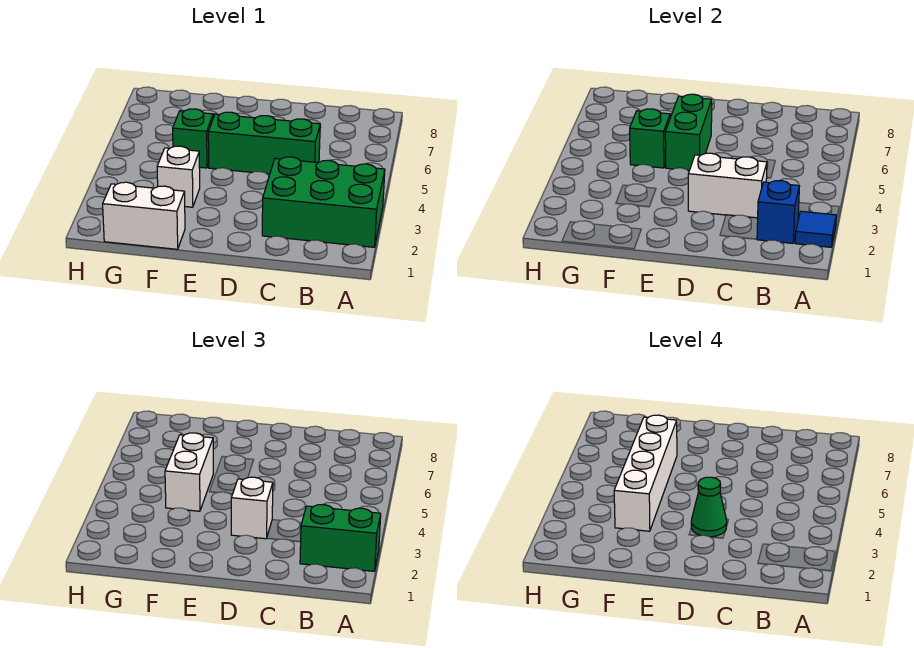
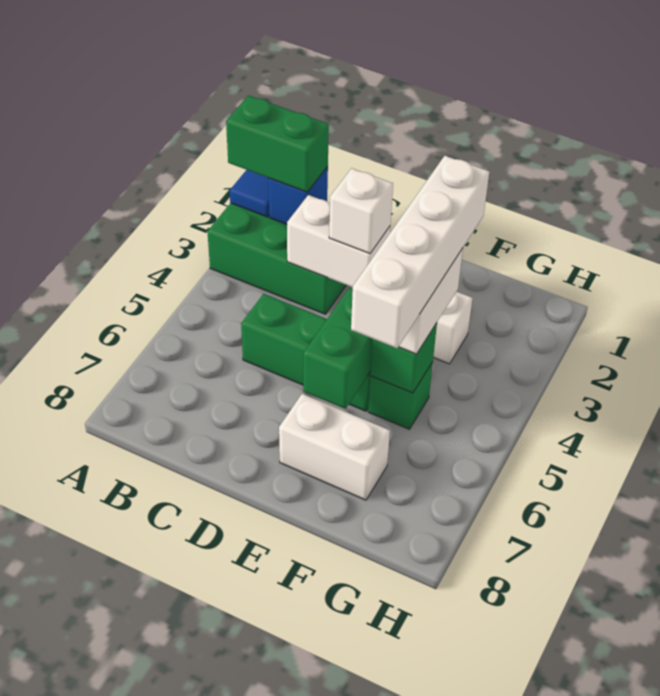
green 1x1 cone [691,477,727,537] -> none
white 1x2 brick [103,182,185,249] -> white 1x2 brick moved to [279,394,390,500]

